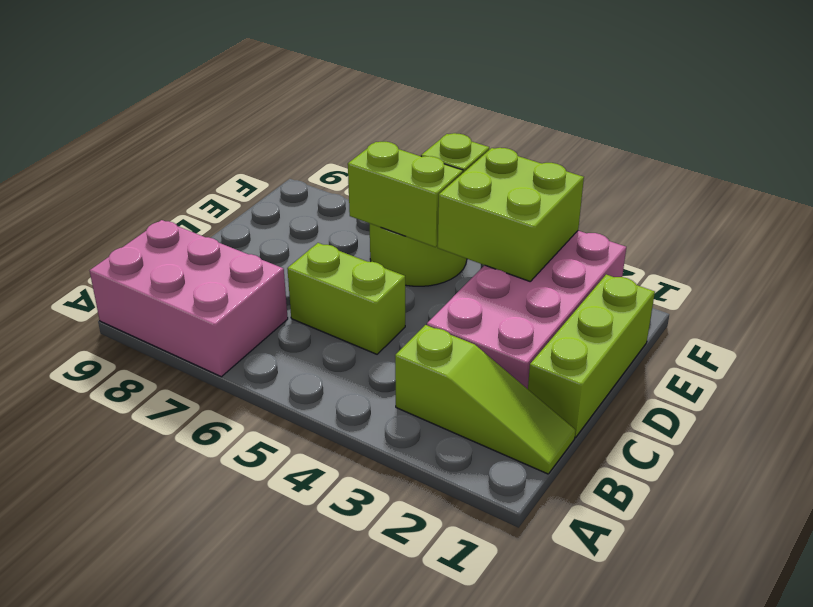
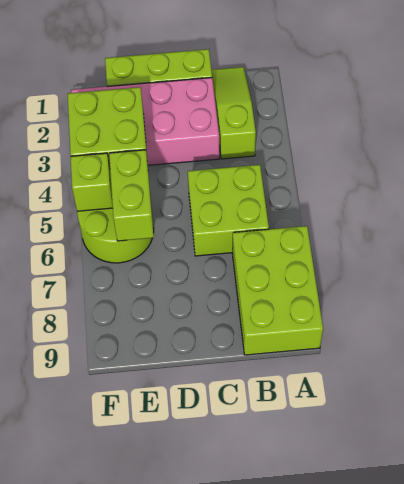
pink 2x3 brick [90,220,288,377] -> lime 2x3 brick [232,226,323,355]
lime 1x2 brick [287,243,405,354] -> lime 2x2 brick [188,165,269,256]

